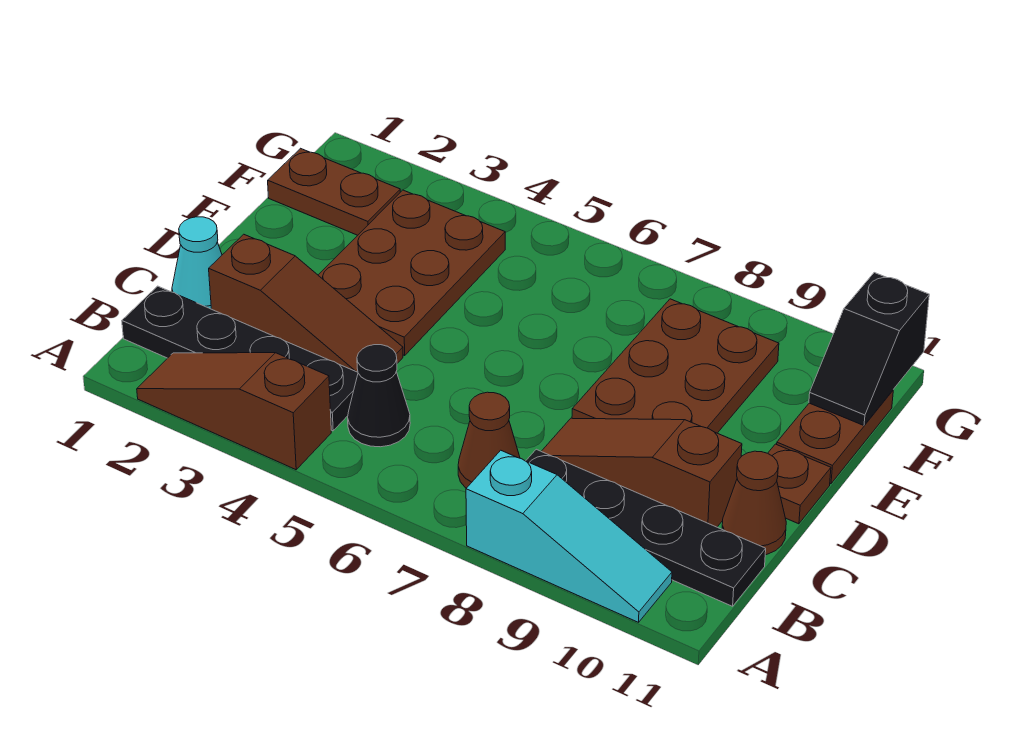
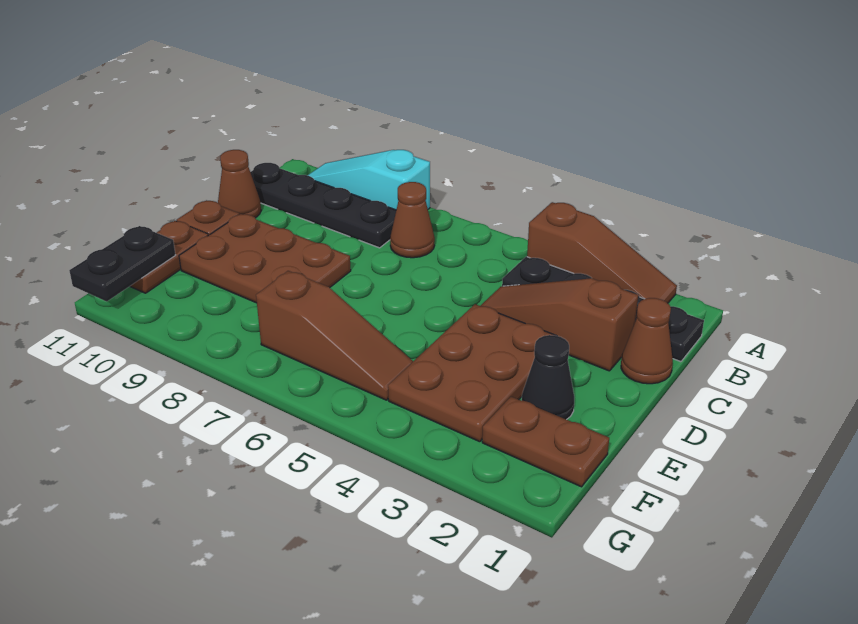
black 1x1 cone [348,345,410,447] -> black 1x1 cone moved to [522,335,574,420]
cyan 1x1 cone [172,217,222,309] -> brown 1x1 cone [621,298,673,384]
brown 1x3 slope [541,418,742,527] -> brown 1x3 slope moved to [256,271,413,400]
brown 2x3 plate [572,299,779,433] -> brown 2x3 plate turned to [179,214,351,303]
black 1x2 slope [809,273,929,425] -> black 1x2 plate [69,226,175,301]

